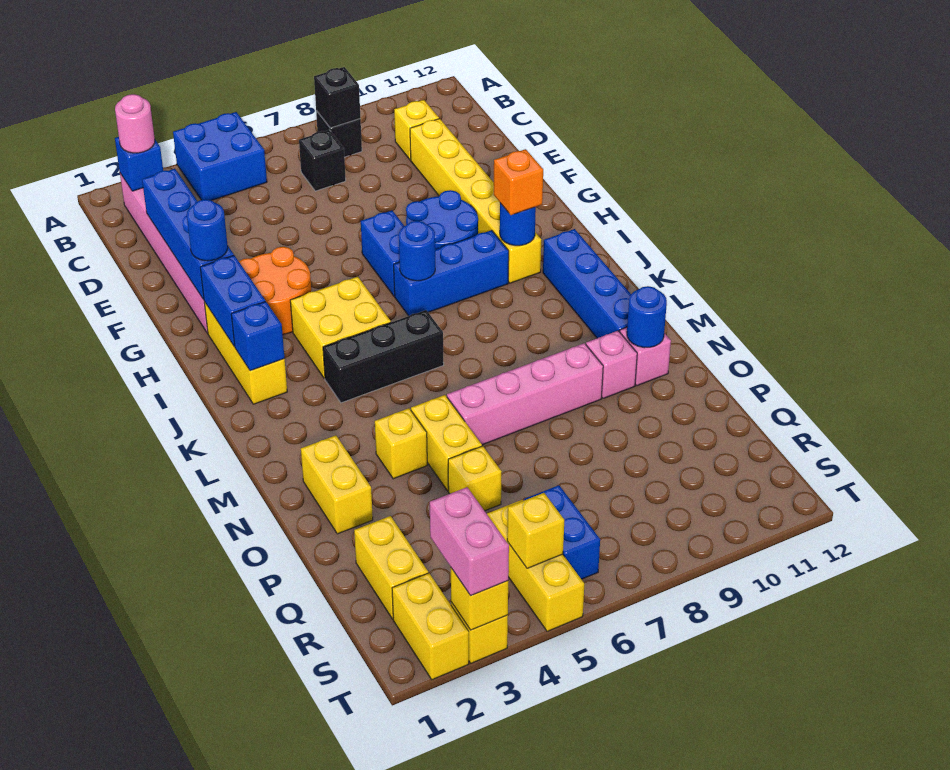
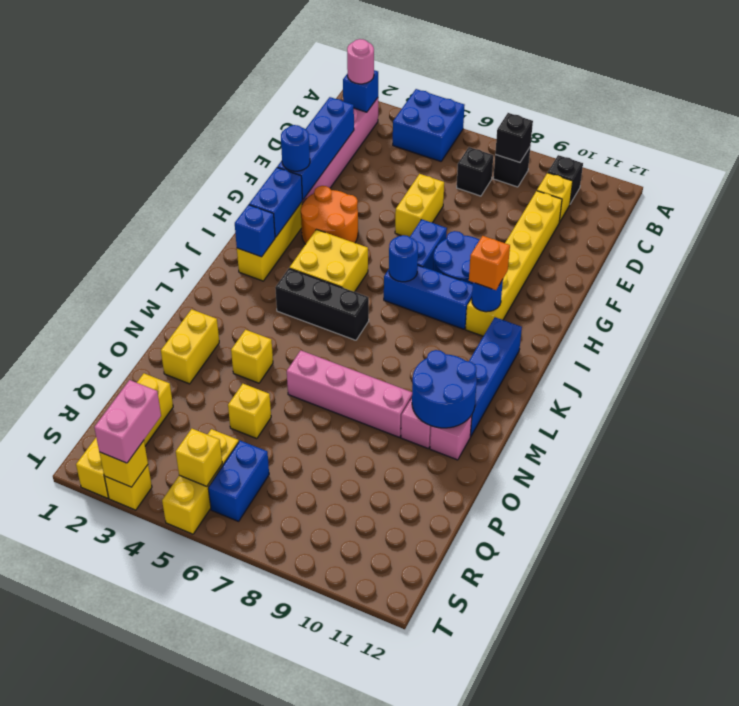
none -> black 1x1 brick [548,155,583,204]
yellow 1x2 brick [411,395,482,491] -> yellow 1x2 brick moved to [395,174,444,237]
blue 1x1 round brick [627,286,667,348] -> blue 2x2 round brick [412,350,477,428]

